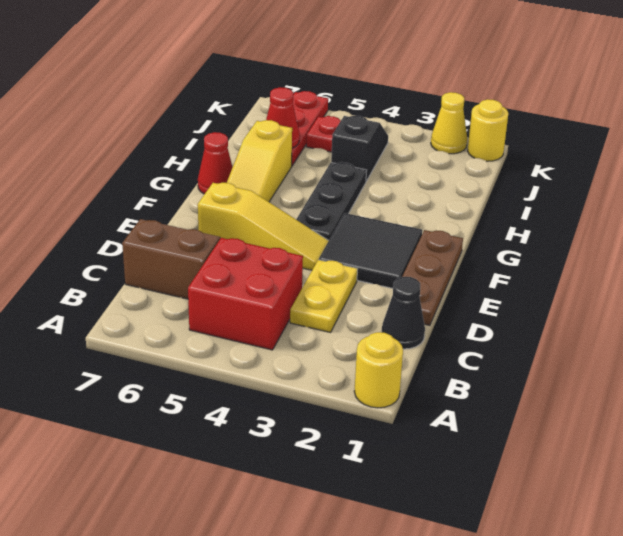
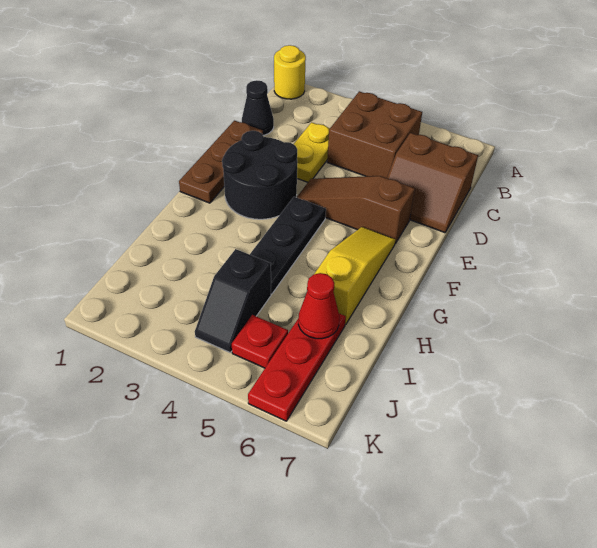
red 2x2 brick [188,238,303,350] -> brown 2x2 brick [327,91,422,178]
black 2x2 tile [319,213,422,288] -> black 2x2 round brick [222,131,297,219]
yellow 1x3 slope [198,183,329,270] -> brown 1x3 slope [297,176,415,244]
red 1x1 cone [198,132,233,194] -> none
yellow 1x1 round brick [468,99,508,161] -> none
yellow 1x1 cone [431,92,467,154] -> none

